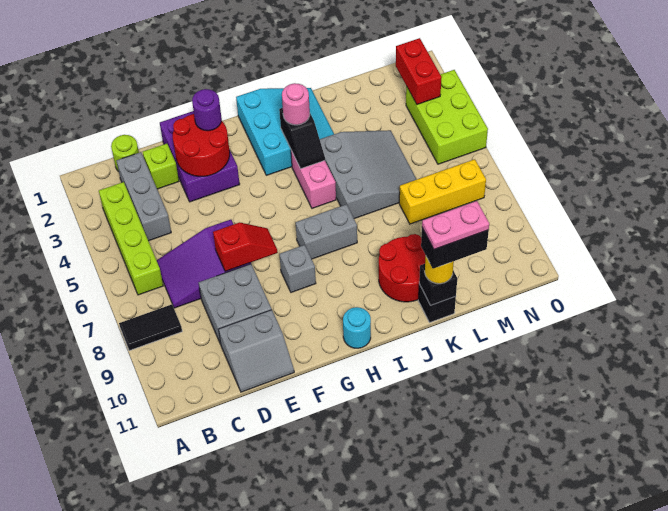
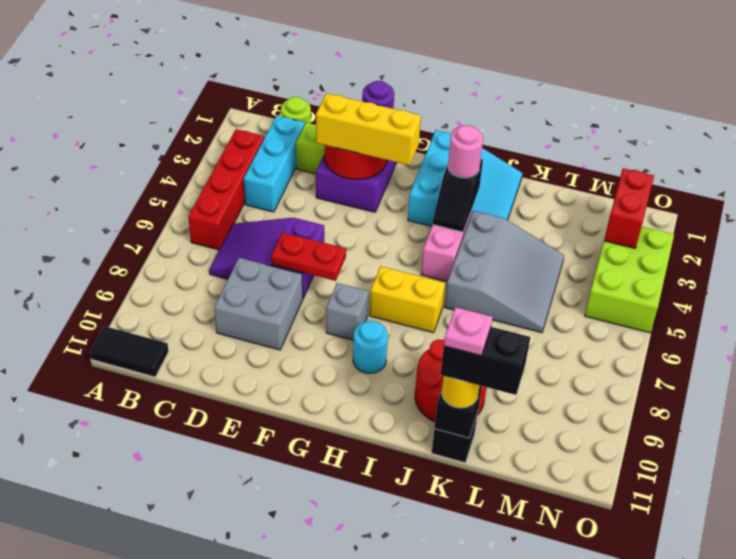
black 1x2 tile [119,304,182,351] -> black 1x2 tile moved to [90,326,169,377]
lime 1x4 brick [99,182,163,295] -> red 1x4 brick [188,129,264,250]
grey 1x3 brick [117,152,171,241] -> cyan 1x3 brick [244,116,305,212]
grey 2x2 slope [218,310,294,392] -> none
red 1x2 slope [213,223,278,271] -> red 1x2 plate [271,233,346,281]
grey 1x2 brick [296,204,357,259] -> yellow 1x2 brick [370,266,445,333]
cyan 1x1 round brick [343,307,371,348] -> cyan 1x1 round brick moved to [353,321,388,373]
pink 1x2 plate [422,201,489,249] -> pink 1x1 plate [444,307,493,356]
yellow 1x3 brick [399,159,486,224] -> yellow 1x3 brick moved to [316,93,421,165]

